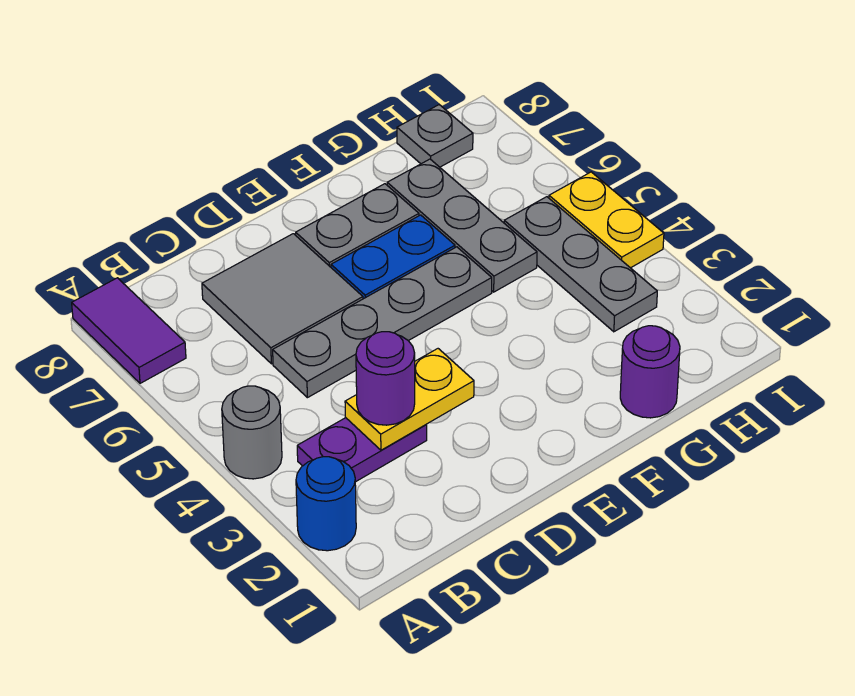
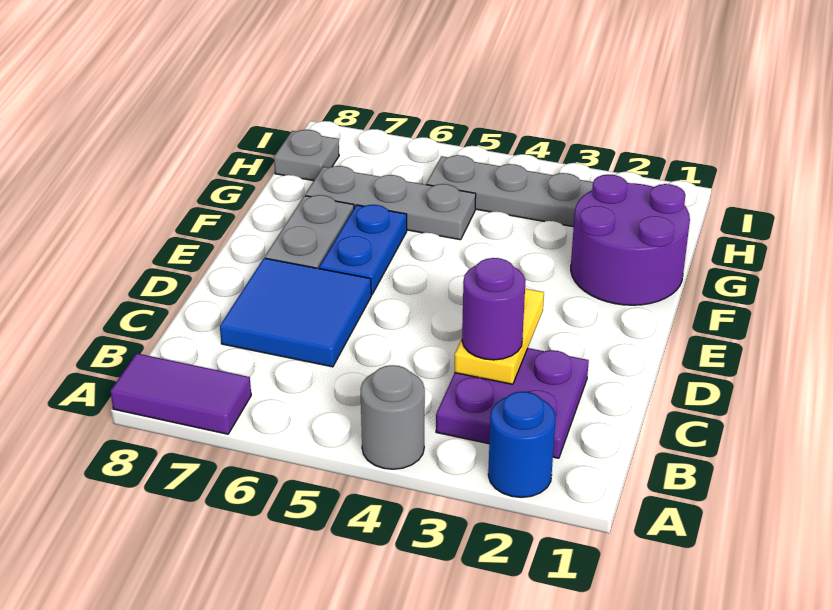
purple 1x2 plate [297,418,427,482] -> purple 2x2 plate [436,348,589,458]
grey 1x4 plate [273,247,492,398] -> none
grey 2x2 tile [202,234,363,364] -> blue 2x2 tile [220,258,371,367]
purple 1x1 round brick [620,326,680,418] -> purple 2x2 round brick [571,175,690,305]
yellow 1x2 plate [549,172,664,268] -> none

